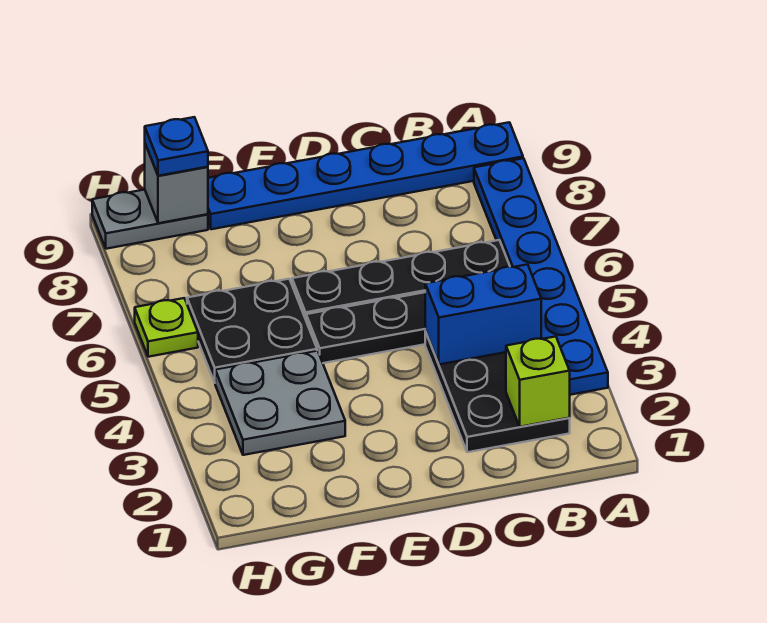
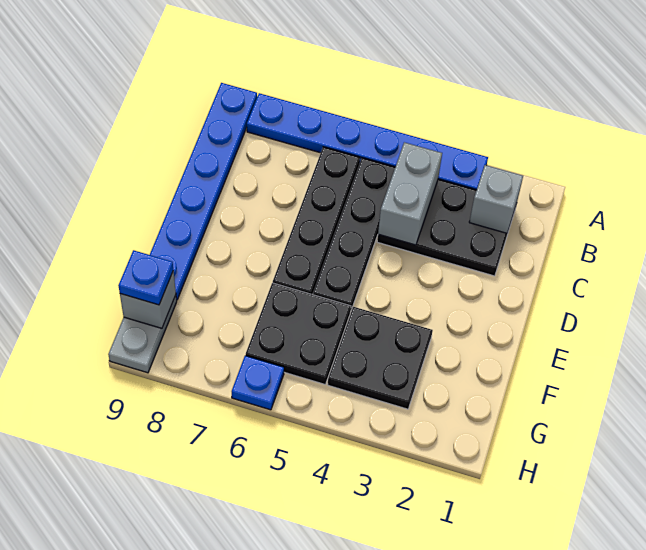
lime 1x1 brick [506,336,570,427] -> grey 1x1 brick [469,165,523,233]
blue 1x2 brick [425,264,541,364] -> grey 1x2 brick [378,142,442,245]
grey 2x2 plate [215,351,345,455] -> black 2x2 plate [328,307,433,409]
lime 1x1 plate [135,298,198,357] -> blue 1x1 plate [232,356,284,410]

